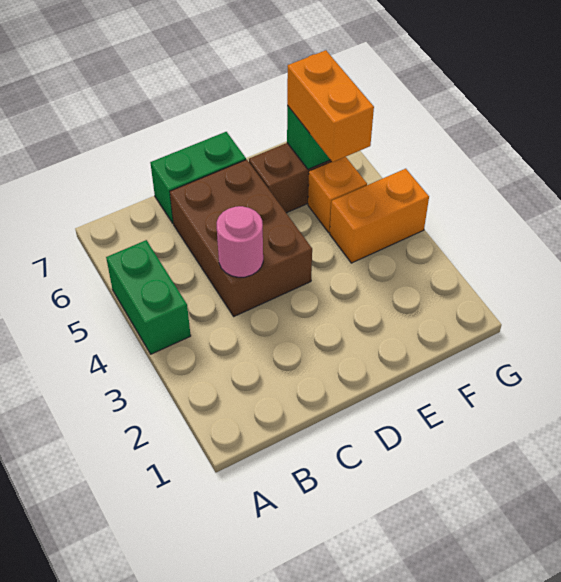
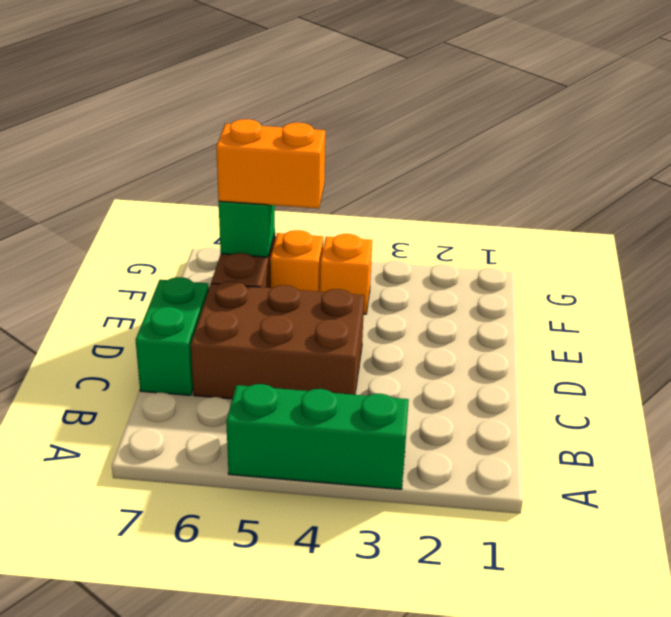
green 1x2 brick [106,240,191,354] -> green 1x3 brick [226,384,409,489]
pink 1x1 round brick [217,206,263,277] -> none
orange 1x2 brick [330,169,429,263] -> orange 1x1 brick [320,234,372,314]

